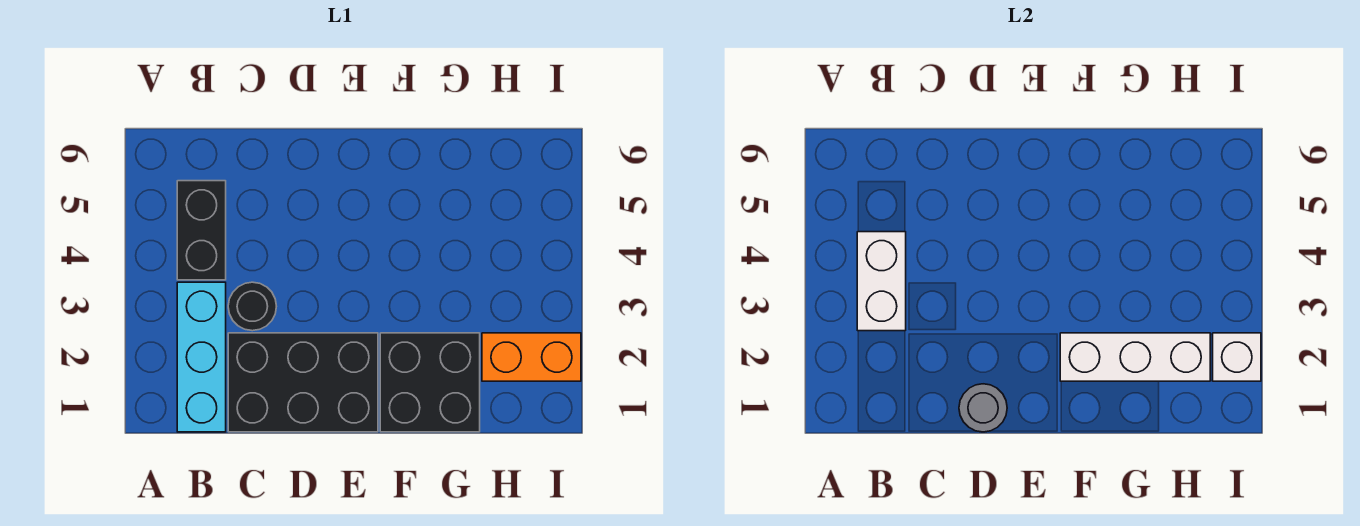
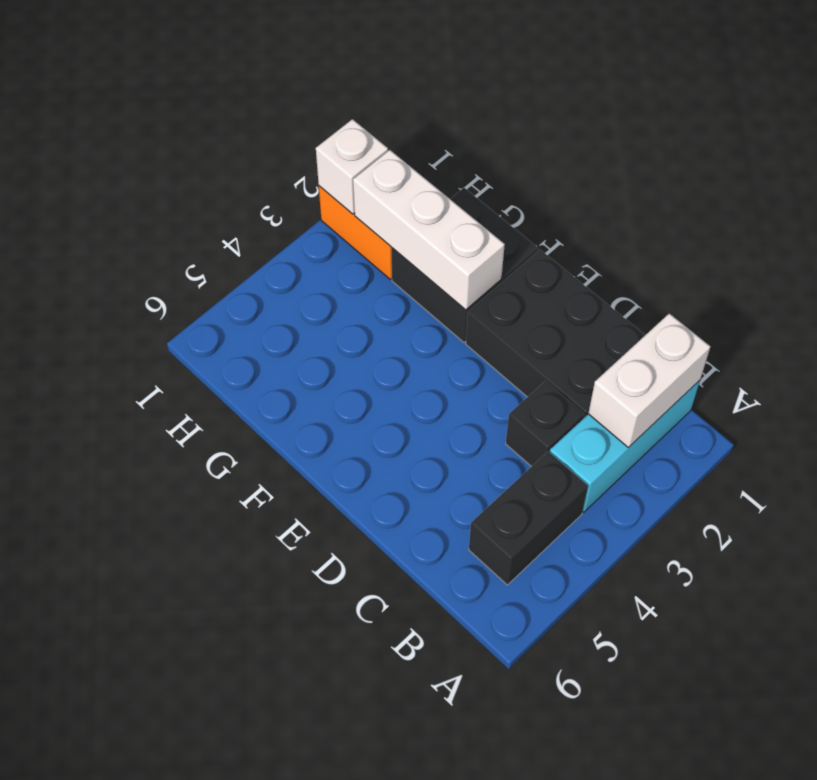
white 1x2 brick [857,232,906,331] -> white 1x2 brick moved to [588,313,711,448]
black 1x1 round brick [228,282,276,331] -> black 1x1 brick [506,381,584,467]
grey 1x1 round brick [959,384,1007,432] -> none

